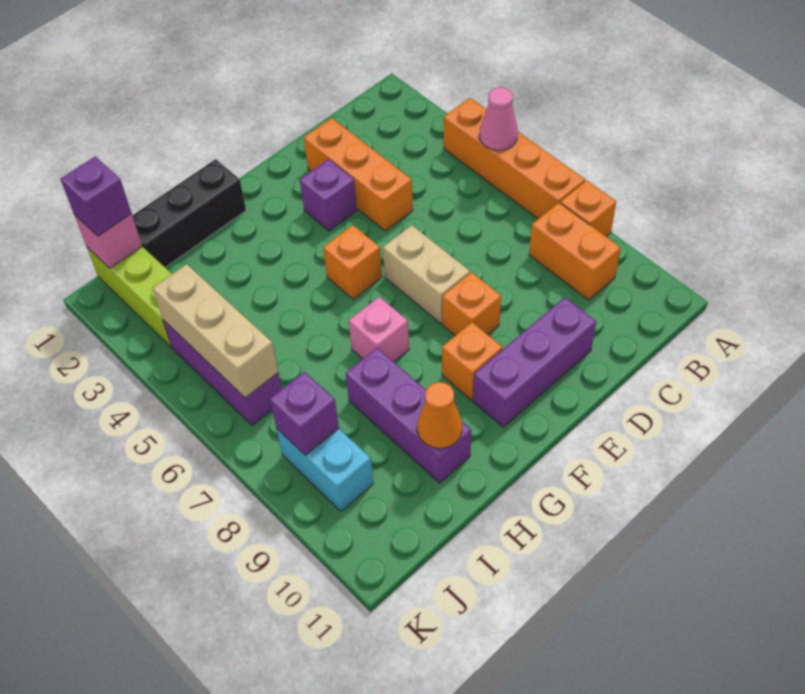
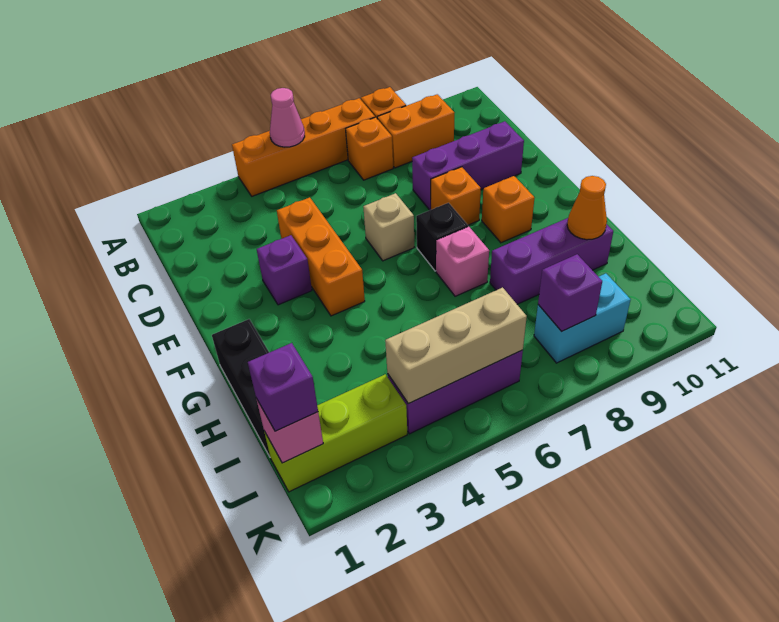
orange 1x3 brick [304,118,413,231] -> orange 1x3 brick turned to [277,197,365,316]
purple 1x3 brick [473,297,596,427] -> purple 1x3 brick turned to [412,121,524,210]
tan 1x2 brick [383,225,470,324] -> tan 1x1 brick [363,193,414,261]
orange 1x1 brick [323,225,382,299] -> orange 1x1 brick moved to [346,117,393,180]
none -> black 1x1 brick [416,203,468,271]

